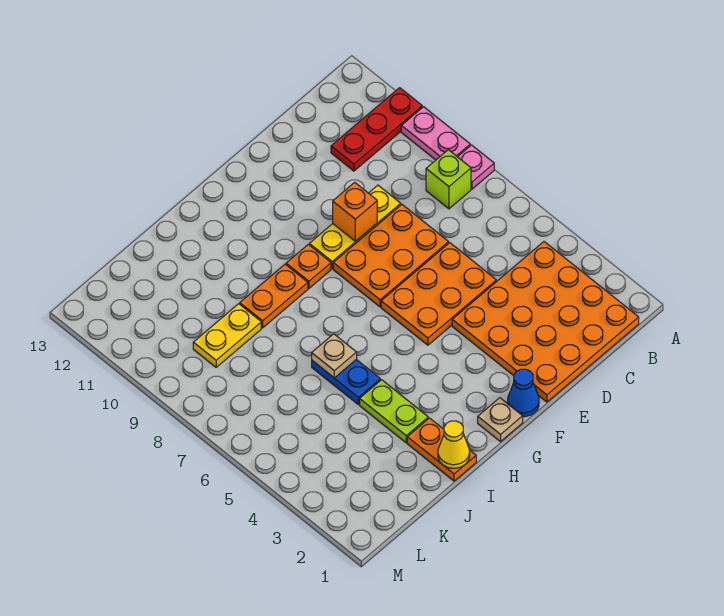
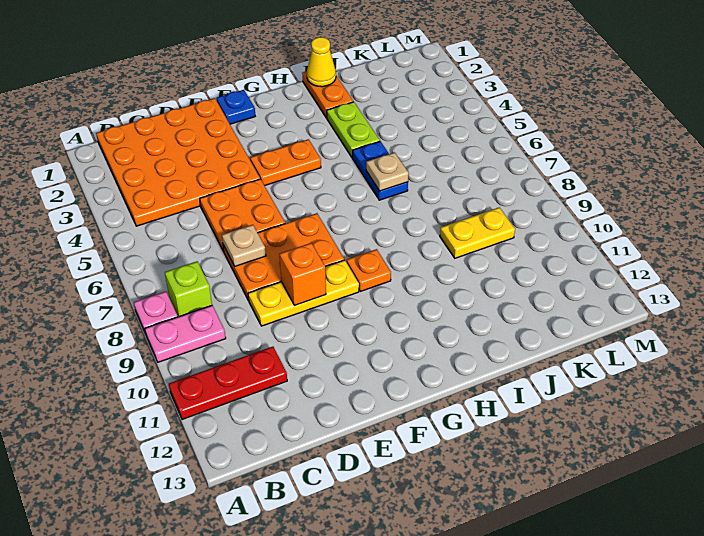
pink 1x2 plate [401,107,470,160] -> pink 1x2 plate turned to [145,305,226,362]
orange 2x3 plate [381,243,496,345] -> orange 2x2 plate [200,179,285,251]
blue 1x1 cone [508,369,539,417] -> blue 1x1 plate [216,90,255,124]
tan 1x1 plate [478,398,523,442] -> tan 1x1 plate moved to [222,225,266,266]
orange 1x2 plate [240,264,308,328] -> orange 1x2 plate moved to [250,139,321,186]

